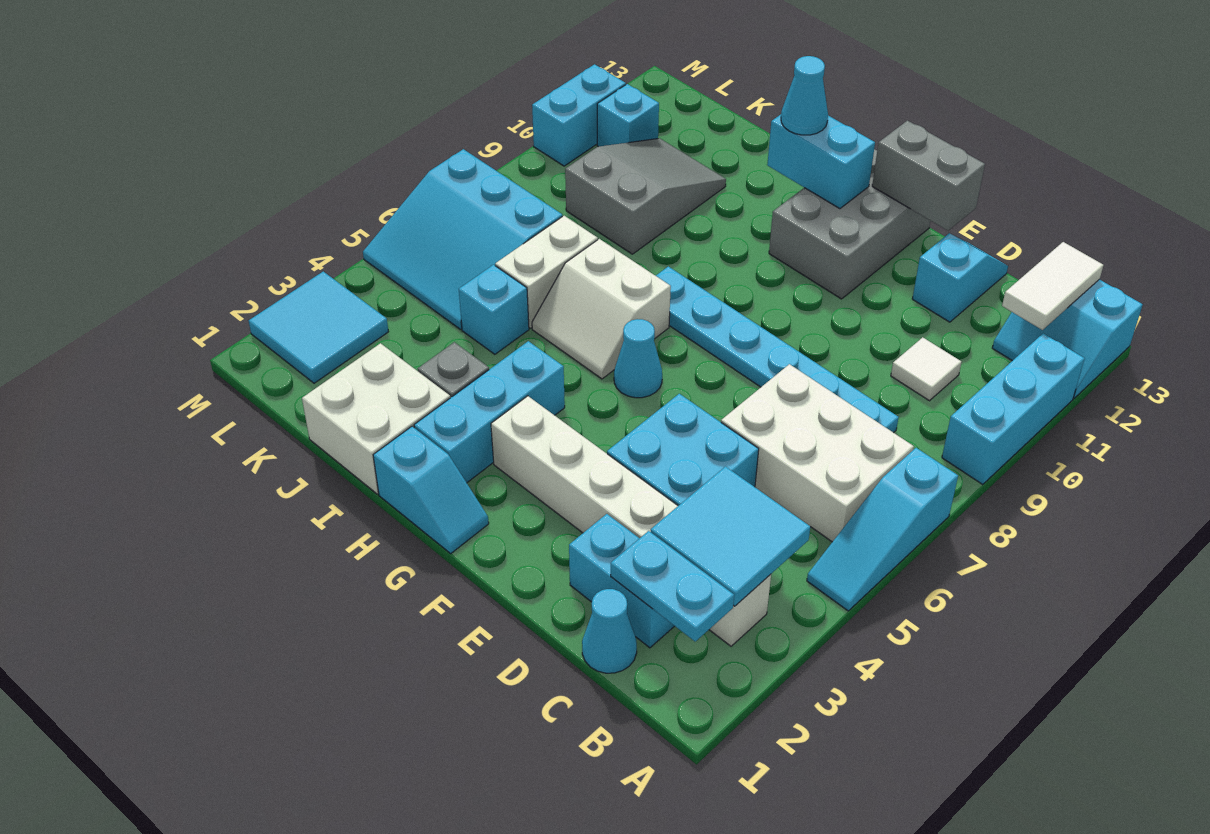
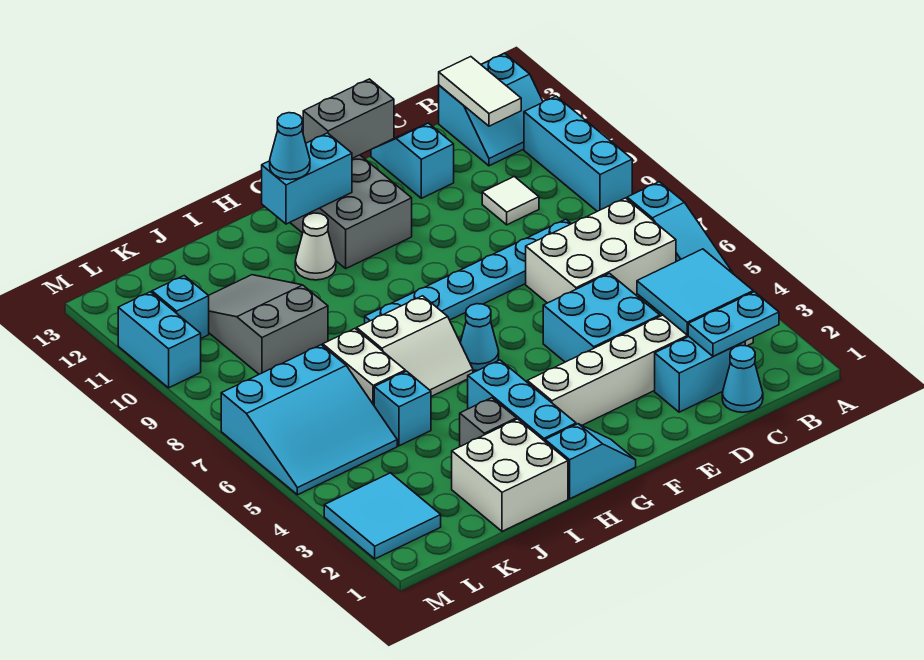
none -> white 1x1 cone [295,213,336,280]

